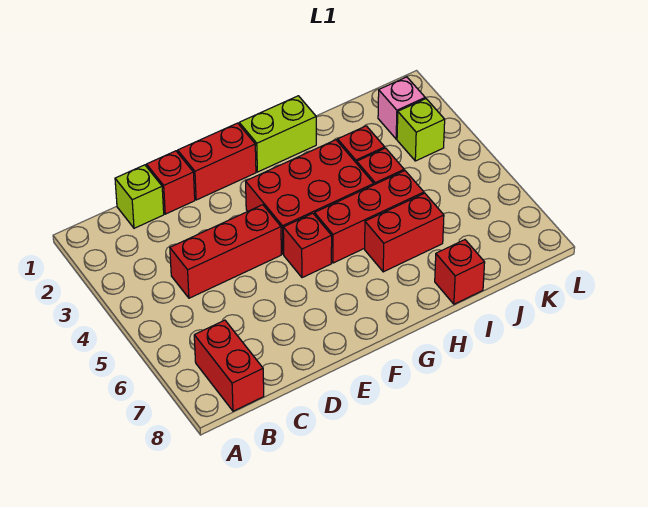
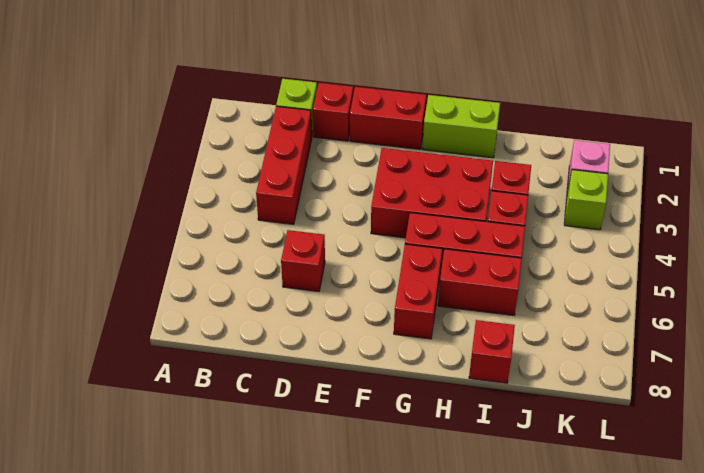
red 1x2 brick [194,320,264,411] -> red 1x2 brick moved to [394,244,442,339]
red 1x3 brick [170,205,281,298] -> red 1x3 brick turned to [256,106,312,224]
red 1x1 brick [283,213,332,278] -> red 1x1 brick moved to [281,230,325,291]

